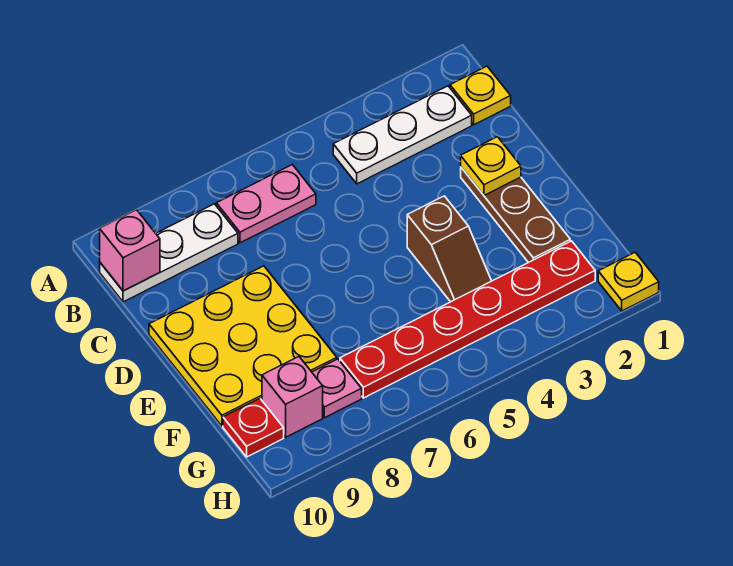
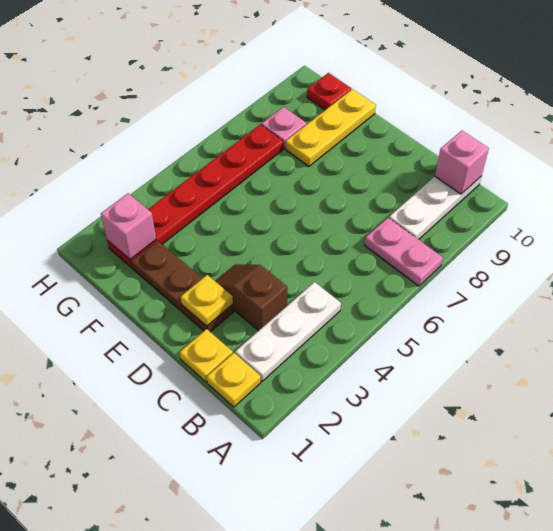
pink 1x2 plate [216,165,316,243] -> pink 1x2 plate turned to [365,218,443,286]
yellow 3x3 plate [149,266,337,426] -> yellow 1x3 plate [286,89,376,167]
brown 1x2 slope [407,196,491,302] -> brown 1x2 slope moved to [215,264,287,331]
pink 1x1 brick [262,356,323,437] -> pink 1x1 brick moved to [101,193,156,259]
yellow 1x1 plate [598,252,659,311] -> yellow 1x1 plate moved to [179,329,233,382]

